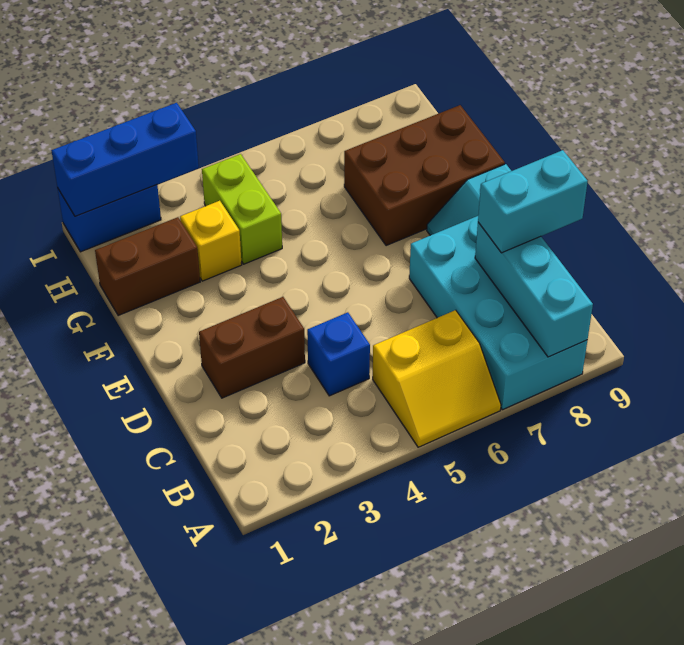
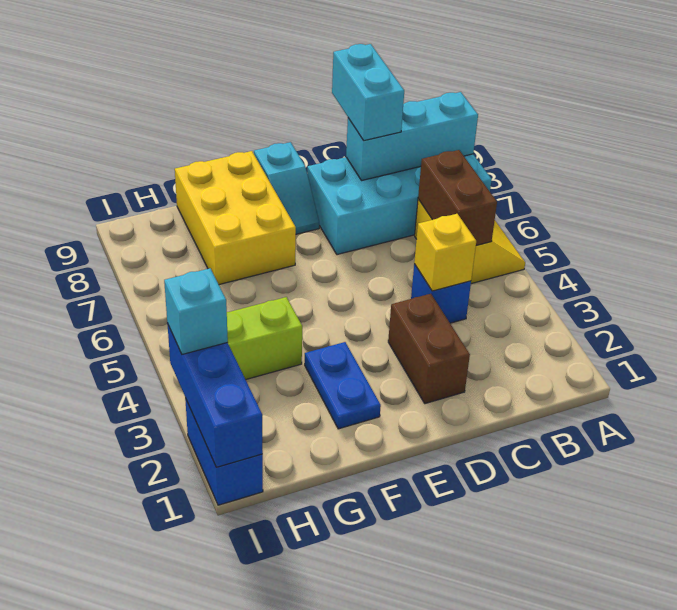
none -> blue 1x2 plate [305,342,381,429]
brown 2x3 brick [344,105,505,246] -> yellow 2x3 brick [175,151,296,285]
brown 1x2 brick [95,217,200,316] -> brown 1x2 brick moved to [418,150,497,245]
yellow 1x1 brick [180,201,242,281] -> yellow 1x1 brick moved to [414,214,476,291]
none -> cyan 1x1 brick [164,268,228,354]

